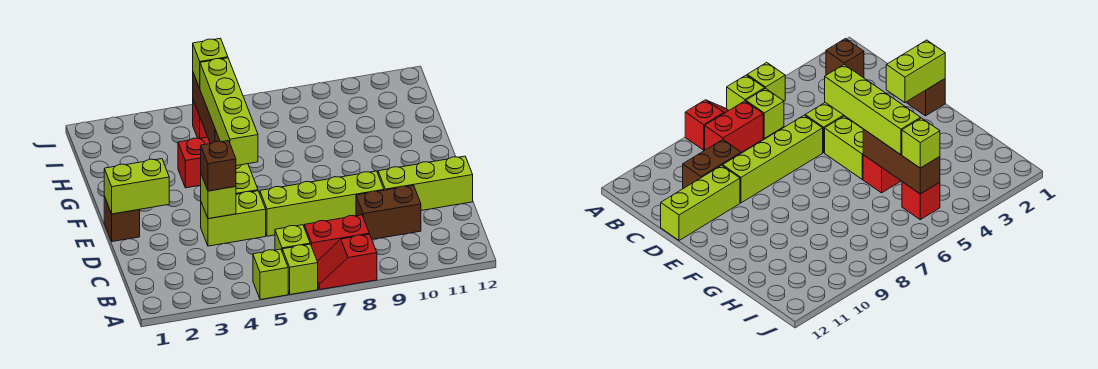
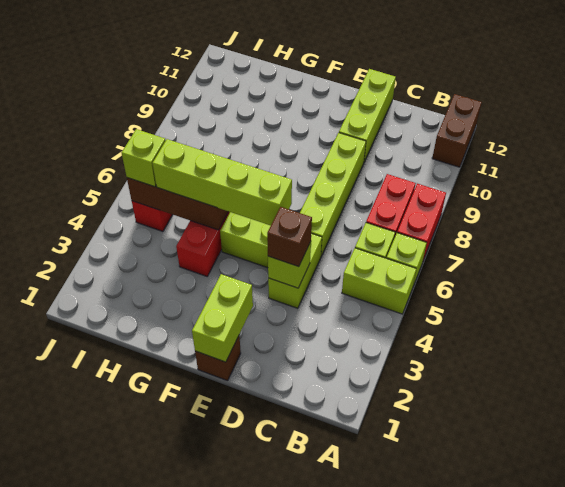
lime 1x1 brick [253,249,288,300] -> lime 1x2 brick [342,248,416,314]
red 1x2 slope [317,234,377,290] -> red 1x2 brick [397,184,446,260]
brown 1x2 brick [356,186,421,239] -> brown 1x2 brick moved to [432,94,482,167]

